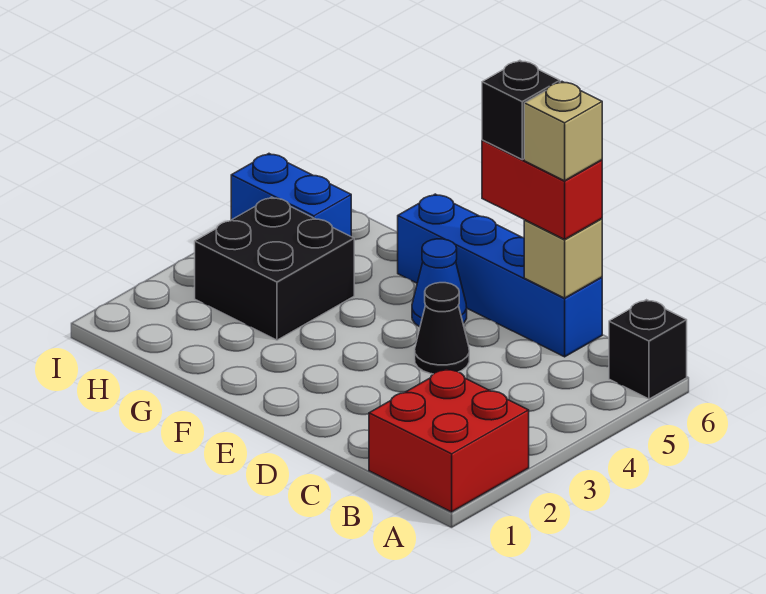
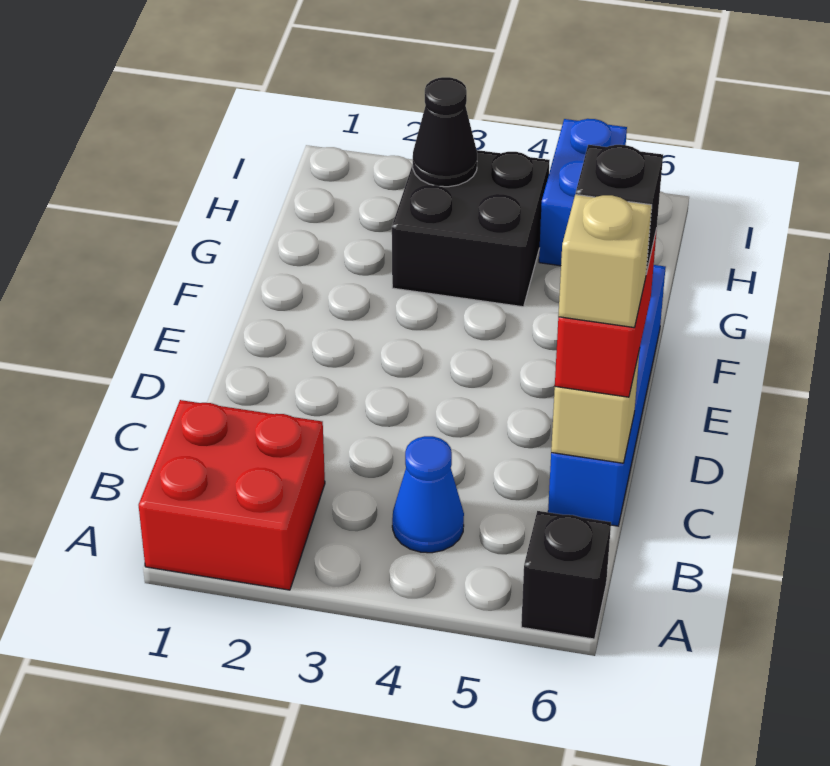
black 1x1 cone [415,283,469,374] -> black 1x1 cone moved to [413,77,477,187]
blue 1x1 cone [412,239,467,327] -> blue 1x1 cone moved to [392,436,464,553]

